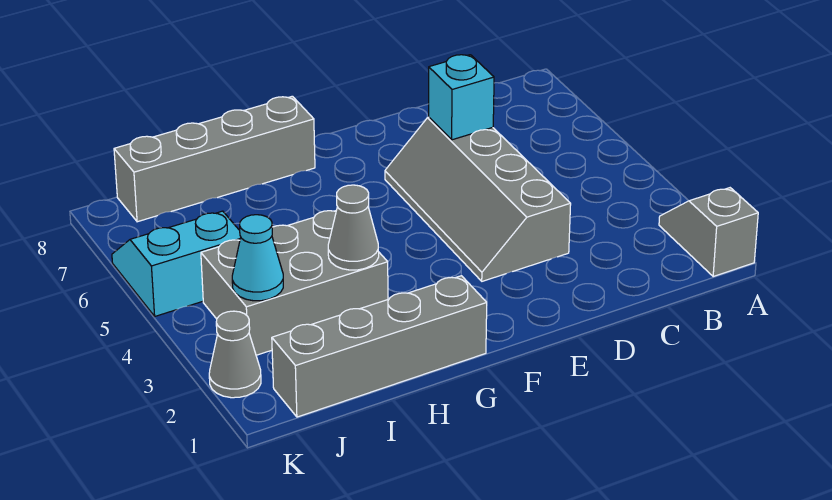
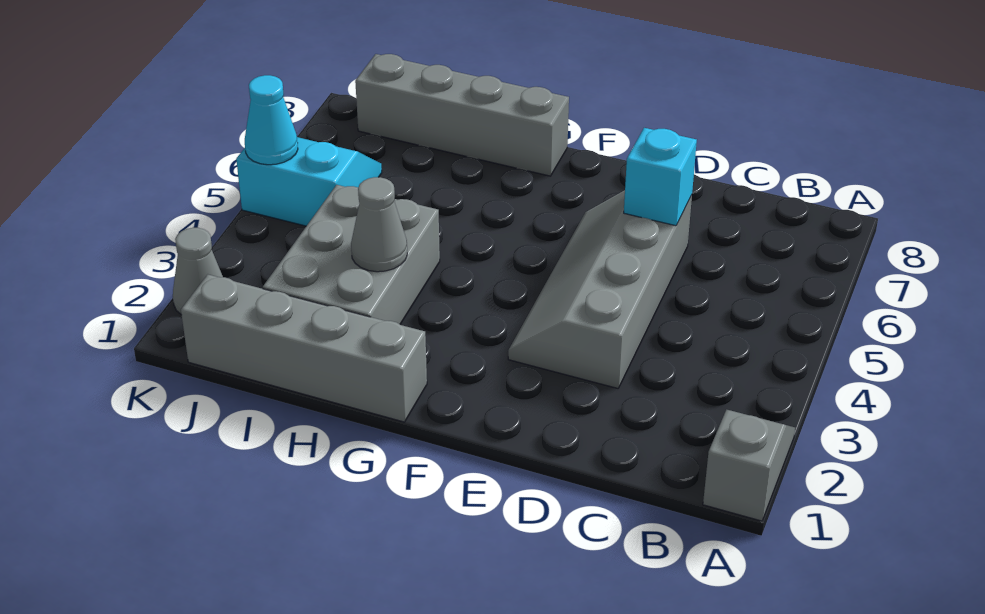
grey 2x3 brick [201,211,388,355] -> grey 2x3 brick turned to [263,185,440,324]
cyan 1x1 cone [232,215,283,301] -> cyan 1x1 cone moved to [245,75,298,165]

